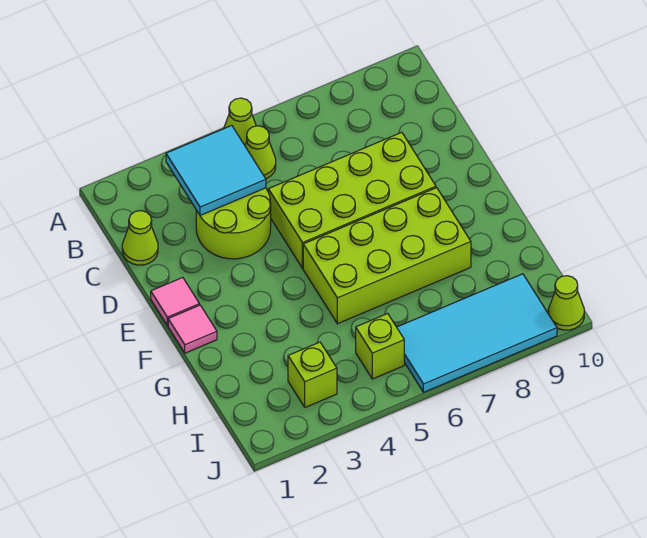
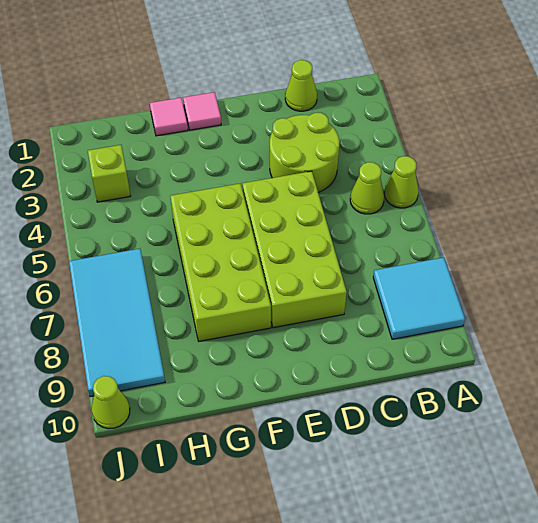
cyan 2x2 tile [166,125,266,215] -> cyan 2x2 tile moved to [373,258,465,339]
pink 1x1 tile [151,277,200,326] -> pink 1x1 tile moved to [150,98,188,136]
lime 1x1 brick [356,313,404,379] -> none

